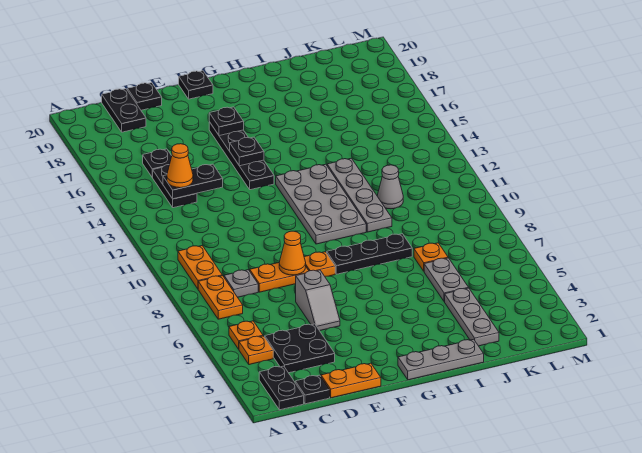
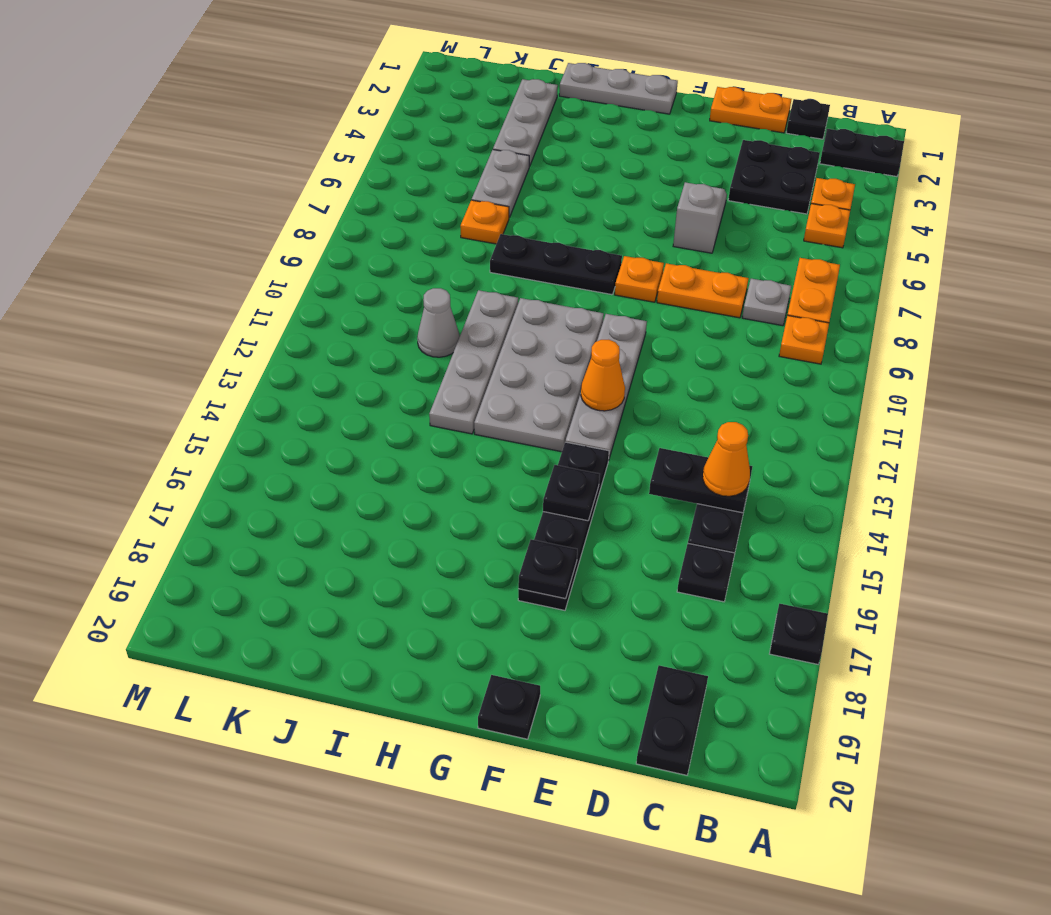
black 1x2 plate [259,366,304,410] -> black 1x2 plate turned to [820,129,904,177]
orange 1x2 plate [178,246,222,289] -> orange 1x1 plate [779,315,829,364]
black 1x1 plate [127,83,162,110] -> black 1x1 plate moved to [770,604,828,664]
orange 1x1 cone [279,231,306,275] -> orange 1x1 cone moved to [581,340,625,411]
none -> grey 1x4 plate [566,314,647,461]

